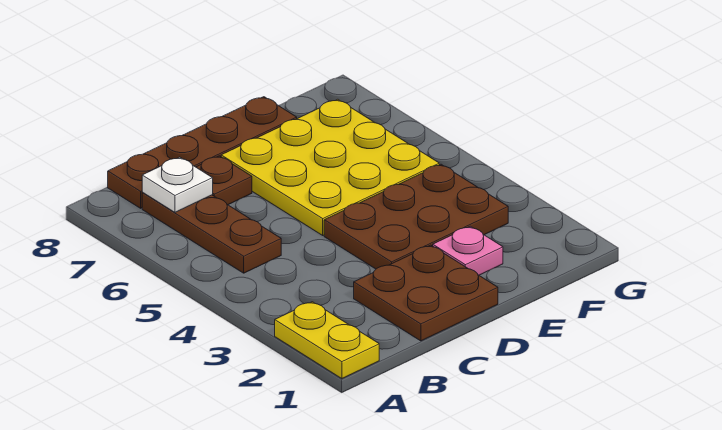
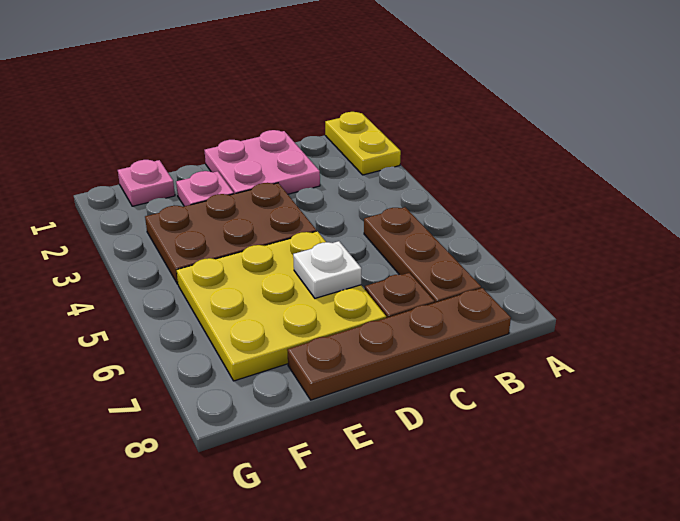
white 1x1 plate [142,157,213,212] -> white 1x1 plate moved to [293,241,361,298]
brown 2x2 plate [354,245,498,341] -> pink 2x2 plate [204,130,320,194]
none -> pink 1x1 plate [118,160,175,206]

